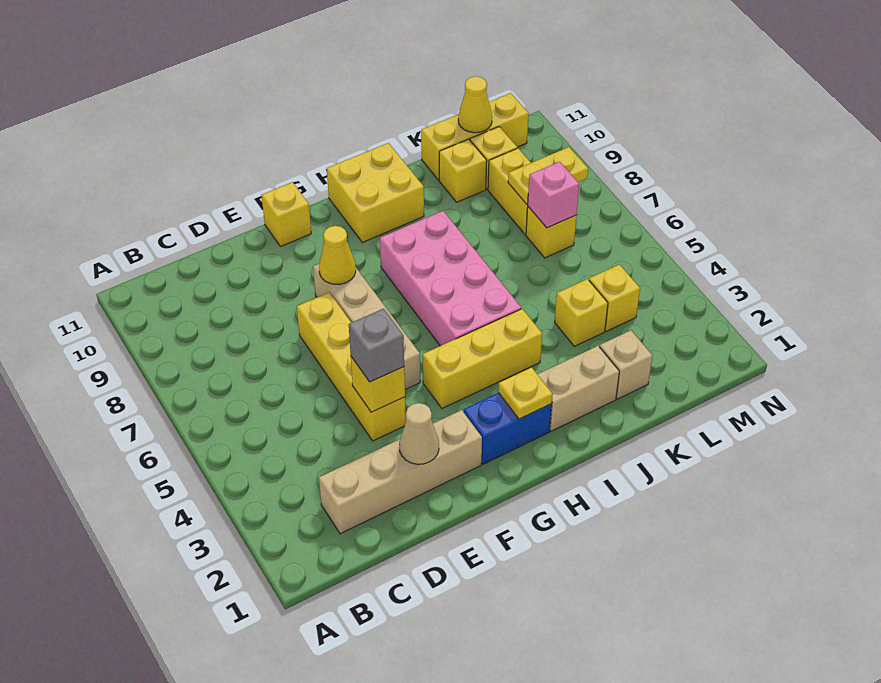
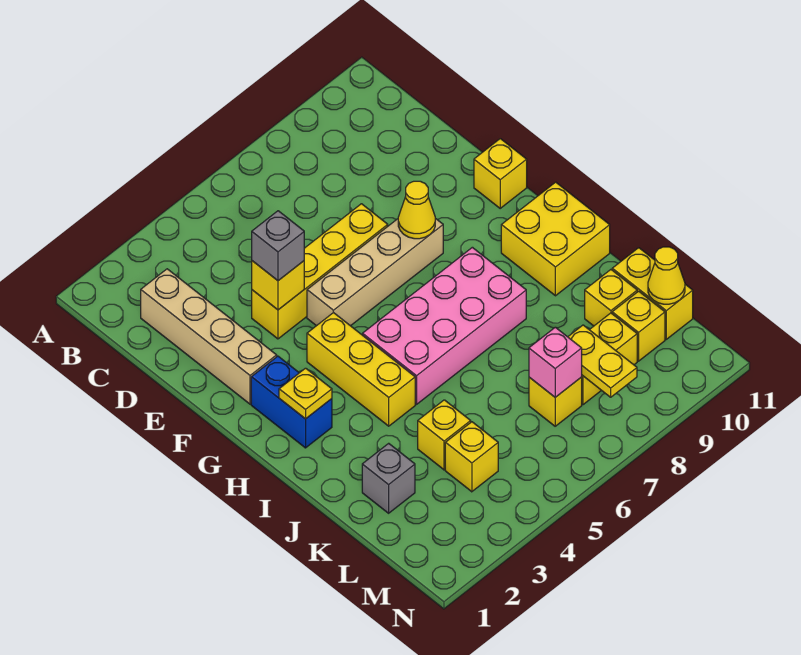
tan 1x1 cone [399,403,439,464] -> none
tan 1x2 brick [537,346,619,431] -> none
tan 1x1 brick [600,330,652,399] -> grey 1x1 brick [362,443,415,513]
yellow 1x3 brick [421,93,529,180] -> yellow 1x2 brick [612,248,693,339]

